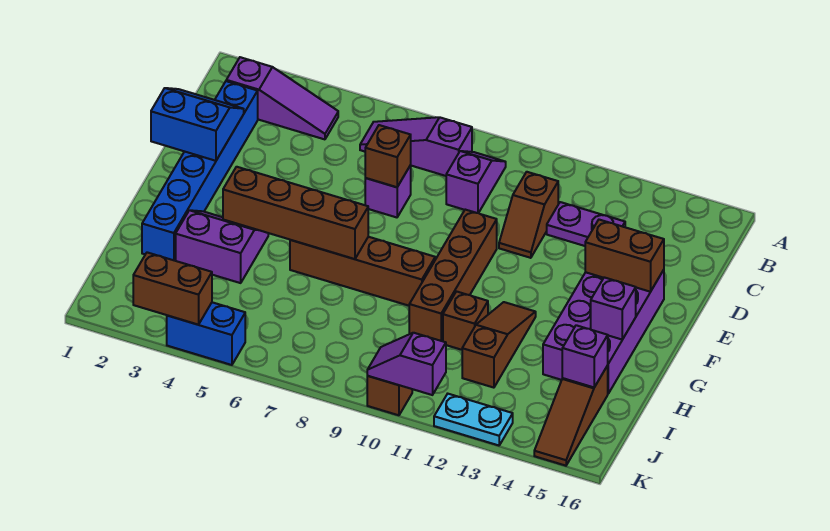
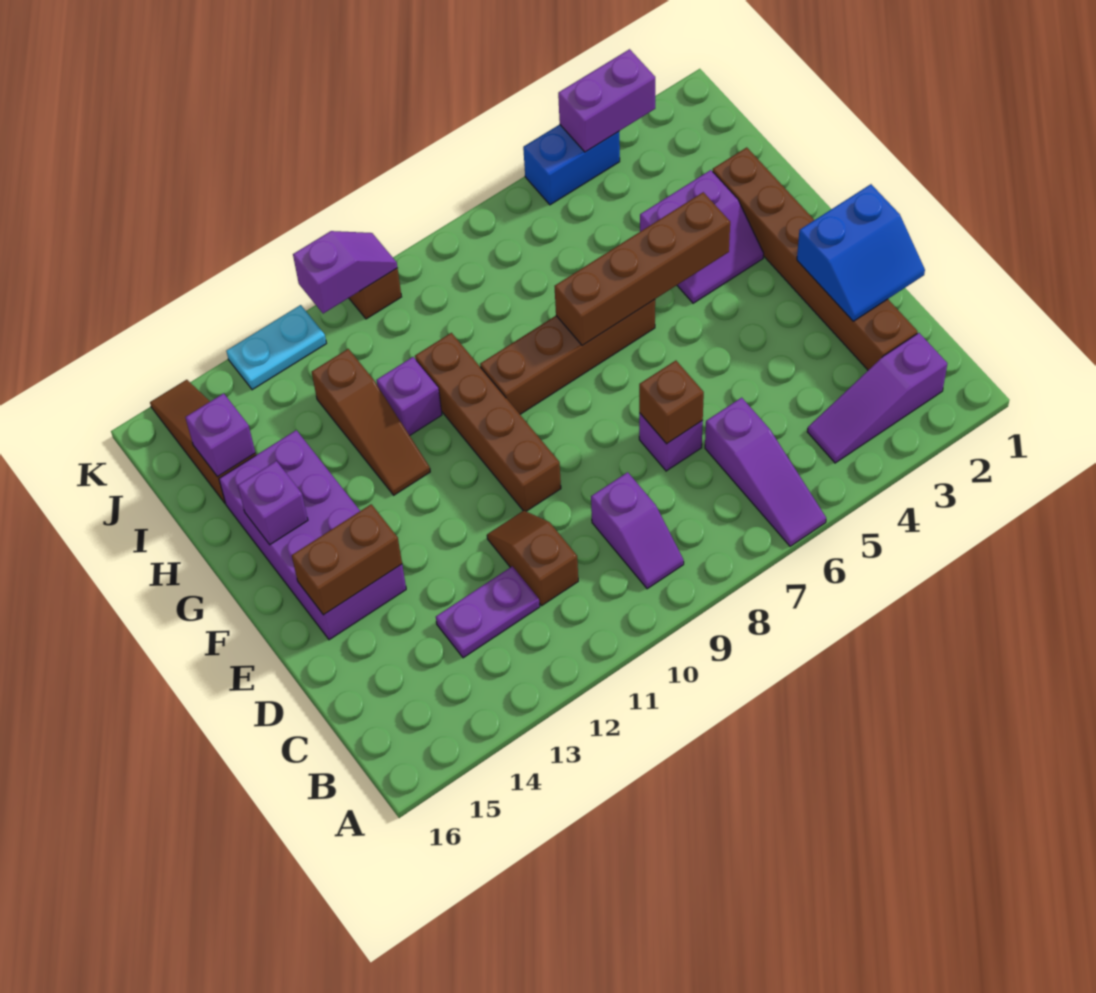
purple 1x3 slope [360,117,472,176] -> purple 1x3 slope turned to [705,398,826,546]
blue 1x6 brick [142,81,258,261] -> brown 1x6 brick [713,147,918,370]
brown 1x1 brick [443,291,488,350] -> purple 1x1 brick [377,357,442,436]
brown 1x2 brick [133,252,212,325] -> purple 1x2 brick [558,49,655,152]

